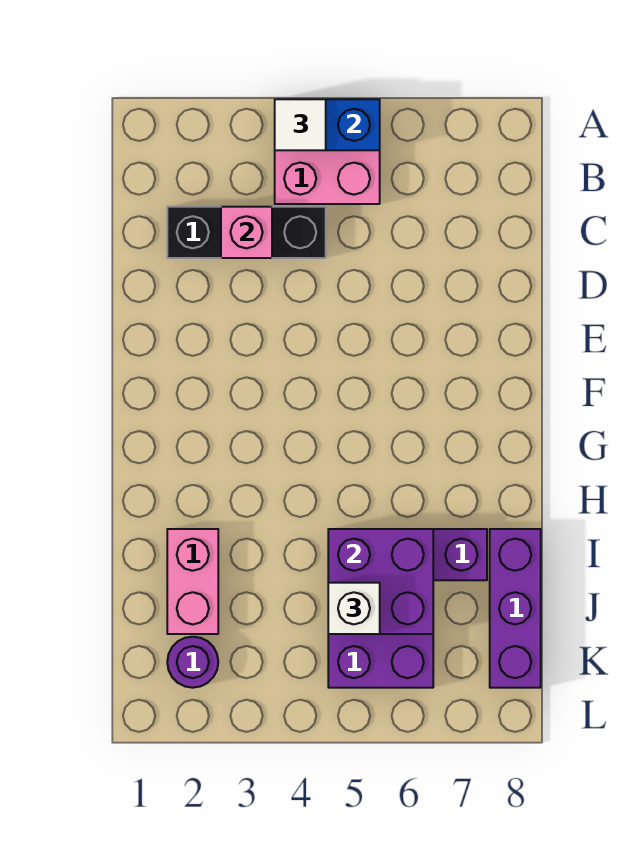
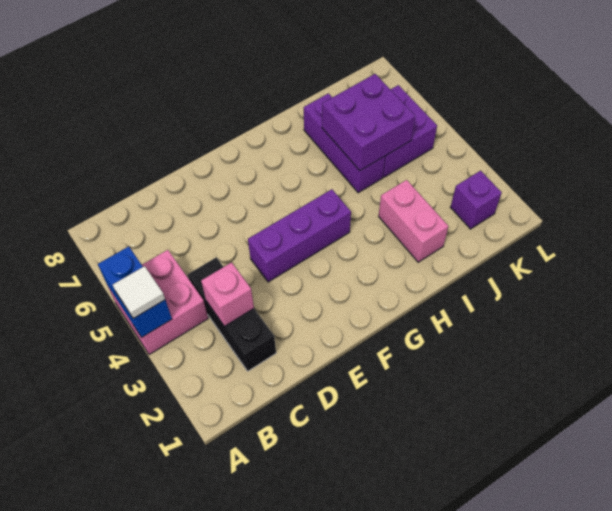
pink 1x2 brick [167,529,218,634] -> pink 1x2 brick turned to [379,180,448,262]
purple 1x3 brick [490,529,541,688] -> purple 1x3 brick moved to [248,189,351,282]
white 1x1 brick [328,583,380,634] -> none
purple 1x1 round brick [167,637,218,688] -> purple 1x1 brick [450,171,502,229]

